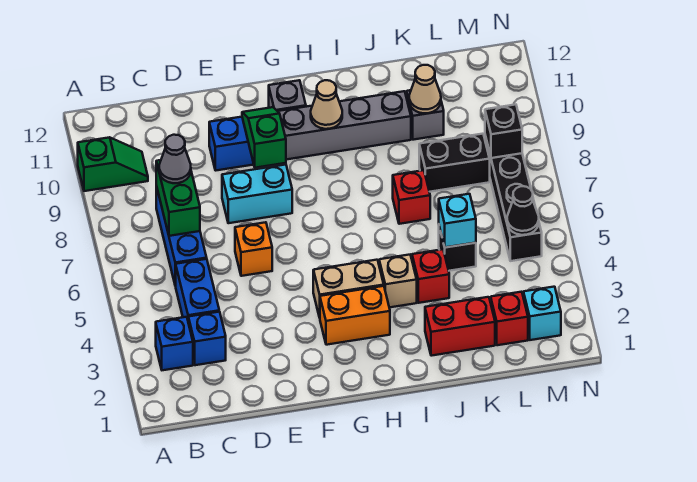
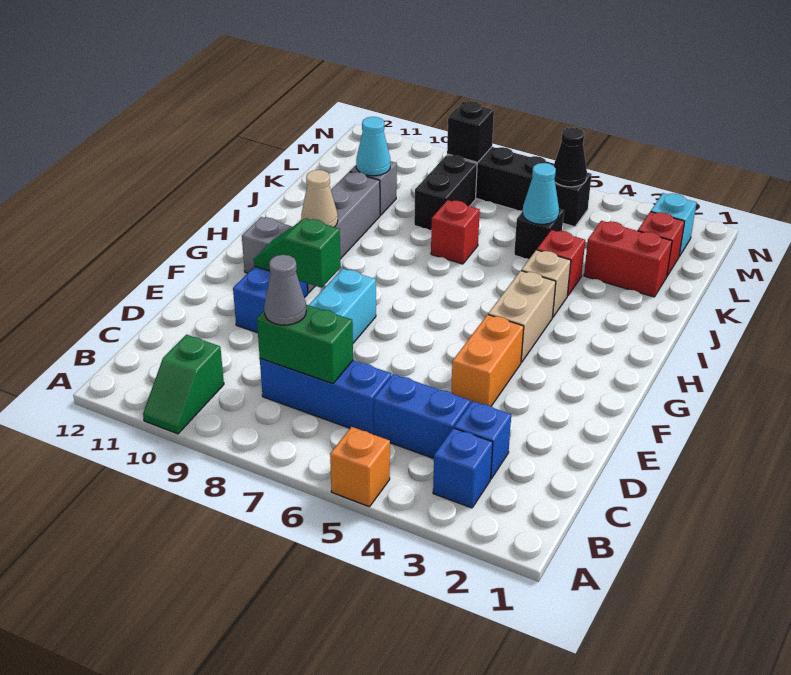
green 1x2 slope [78,137,148,191] -> green 1x2 slope turned to [143,335,224,434]
orange 1x1 brick [235,222,272,276] -> orange 1x1 brick moved to [330,427,390,507]
orange 1x2 brick [320,286,390,345] -> orange 1x2 brick moved to [451,315,524,406]
red 1x2 brick [425,297,495,356] -> red 1x2 brick turned to [584,221,672,297]
cyan 1x1 brick [439,194,476,247] -> cyan 1x1 cone [523,163,559,224]
tan 1x1 cone [409,65,441,113] -> cyan 1x1 cone [356,117,390,176]

